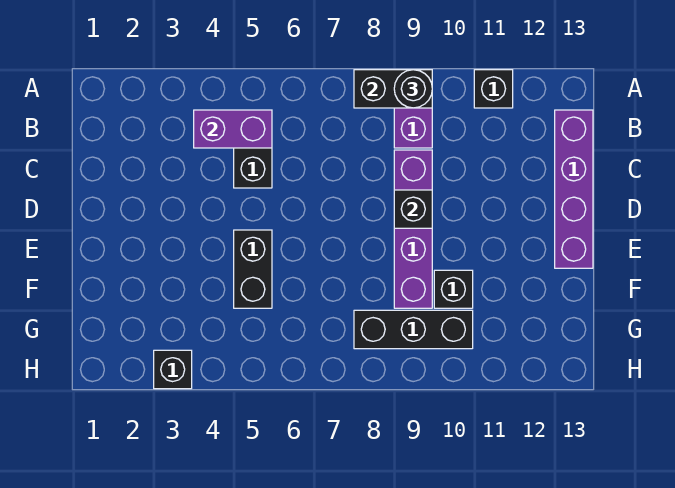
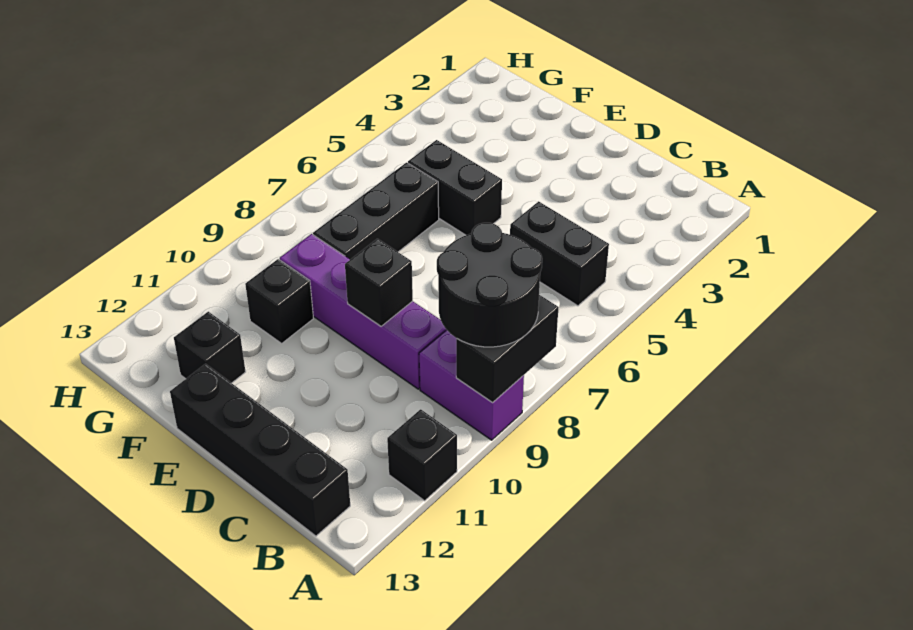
black 1x1 round brick [394,70,432,108] -> black 2x2 round brick [437,223,542,347]
purple 1x2 brick [194,110,272,148] -> none
purple 1x4 brick [555,110,593,268] -> black 1x4 brick [170,364,350,536]
black 1x3 brick [354,310,473,349] -> black 1x3 brick moved to [313,163,439,259]
black 1x1 brick [154,350,192,389] -> black 1x1 brick moved to [174,312,246,383]

